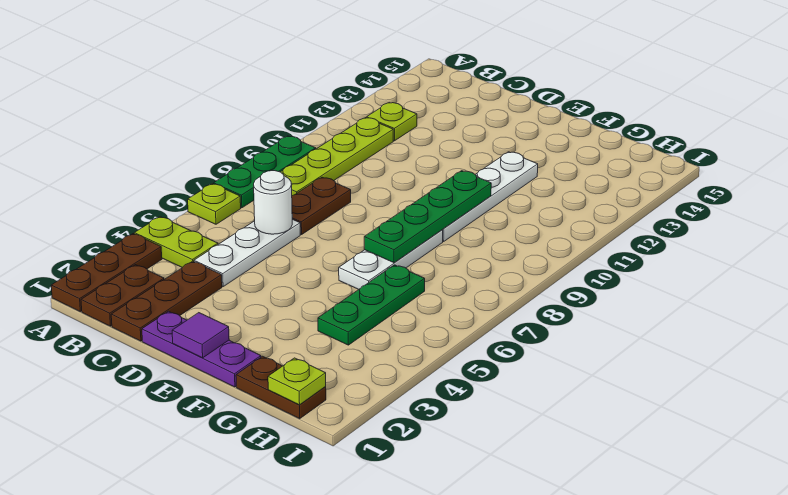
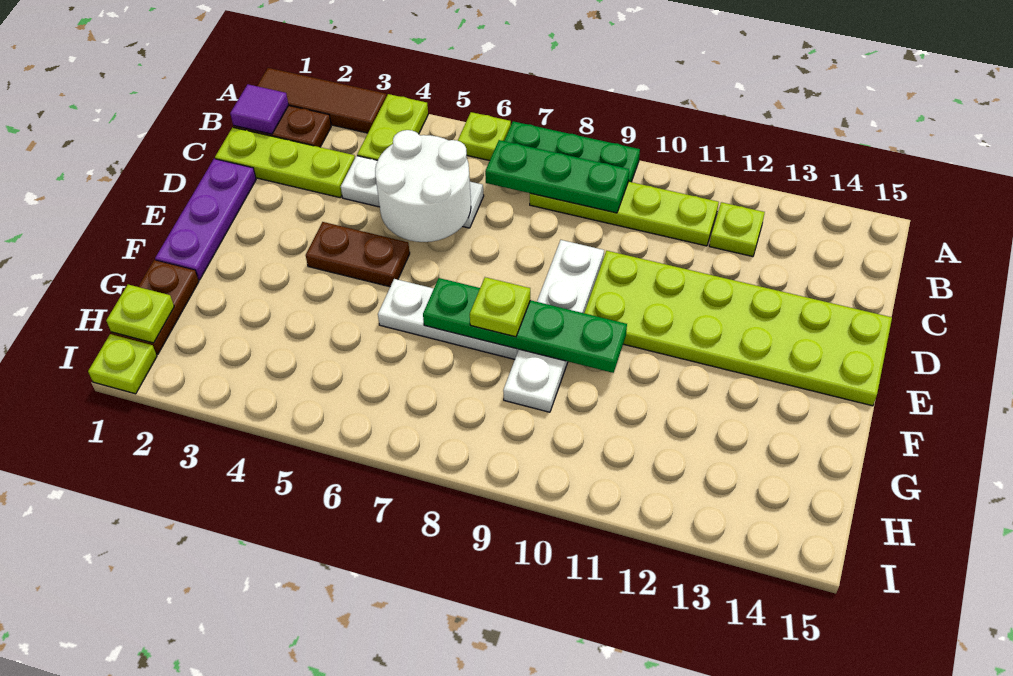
brown 1x3 plate [51,234,162,312] -> brown 1x3 tile [257,68,387,133]
brown 1x3 plate [111,261,222,341] -> lime 1x3 plate [215,127,355,198]
white 1x1 round brick [254,171,292,234] -> white 2x2 round brick [375,130,471,242]
brown 1x2 plate [292,177,351,235] -> brown 1x2 plate moved to [306,222,410,287]
none -> lime 2x6 plate [584,251,892,406]
purple 1x1 tile [172,313,229,358] -> purple 1x1 tile moved to [230,84,289,134]
none -> lime 1x1 plate [470,277,530,337]
white 1x4 plate [443,152,538,241] -> white 1x4 plate turned to [503,240,604,412]
green 1x3 plate [318,265,425,345] -> green 1x3 plate moved to [485,140,629,213]
none -> lime 1x1 plate [88,334,157,394]

